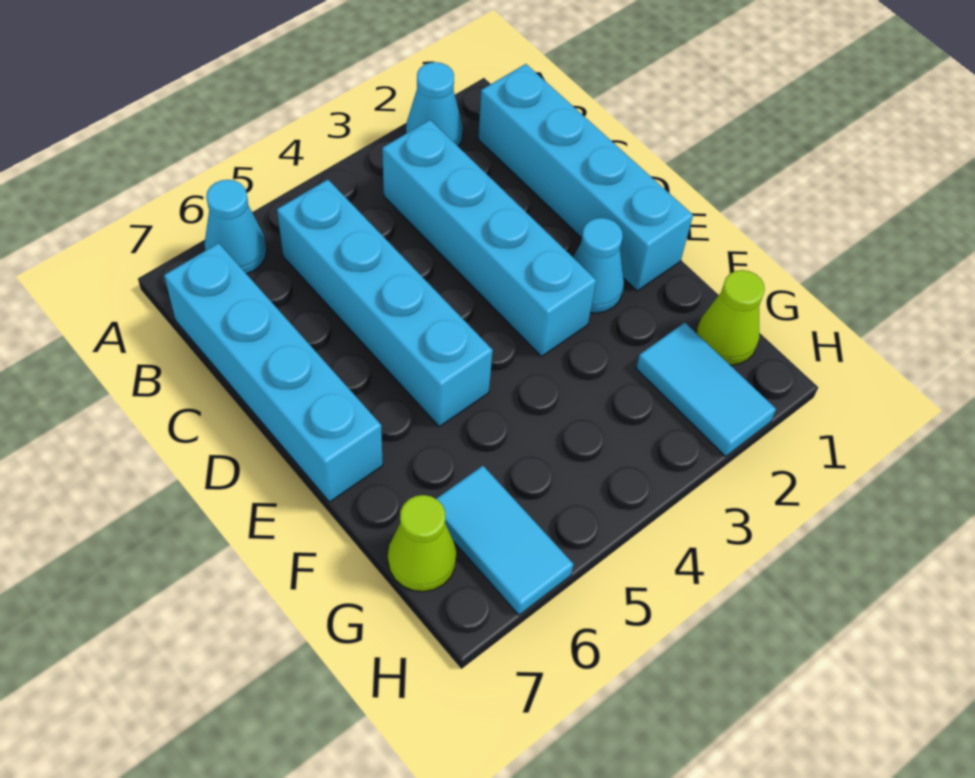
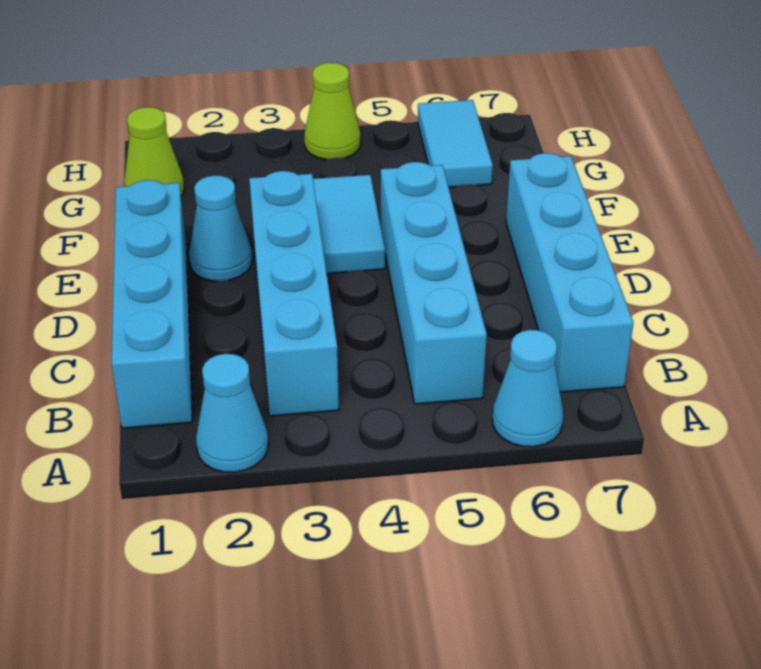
cyan 1x2 tile [636,323,776,457] -> cyan 1x2 tile moved to [313,175,385,273]
lime 1x1 cone [388,495,457,592] -> lime 1x1 cone moved to [304,63,361,160]

